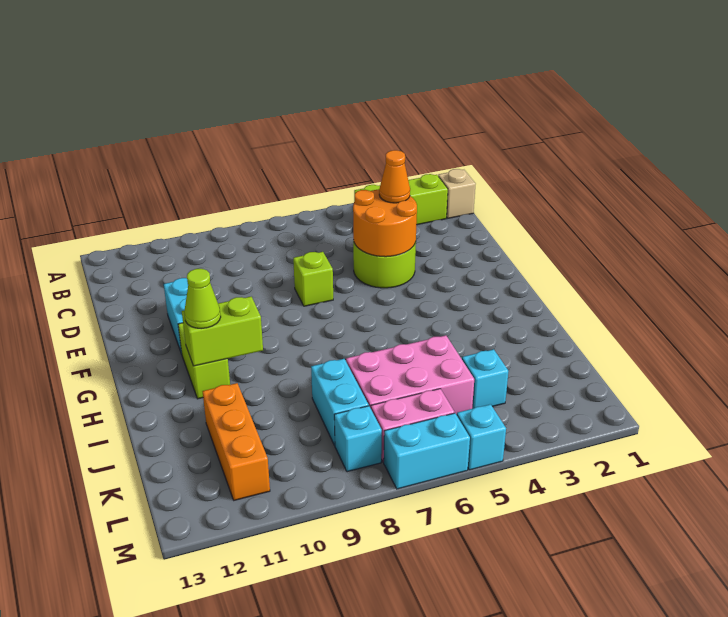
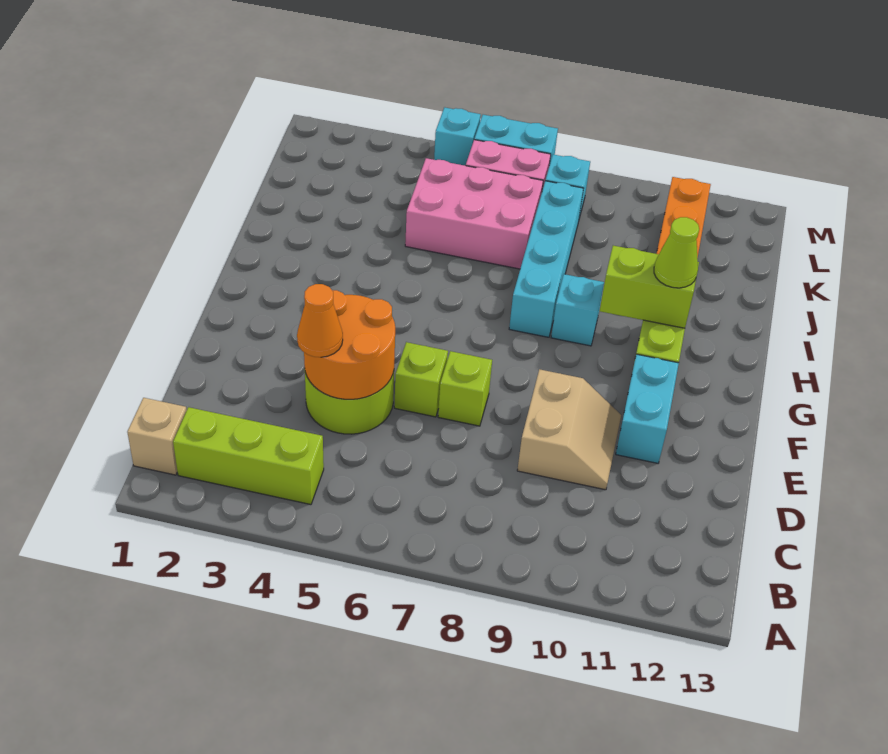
none -> tan 2x2 slope [517,369,621,490]
none -> lime 1x1 brick [394,342,448,417]
cyan 1x2 brick [311,359,369,445] -> cyan 1x4 brick [509,181,584,337]
cyan 1x1 brick [462,349,508,409] -> cyan 1x1 brick moved to [551,274,604,346]

